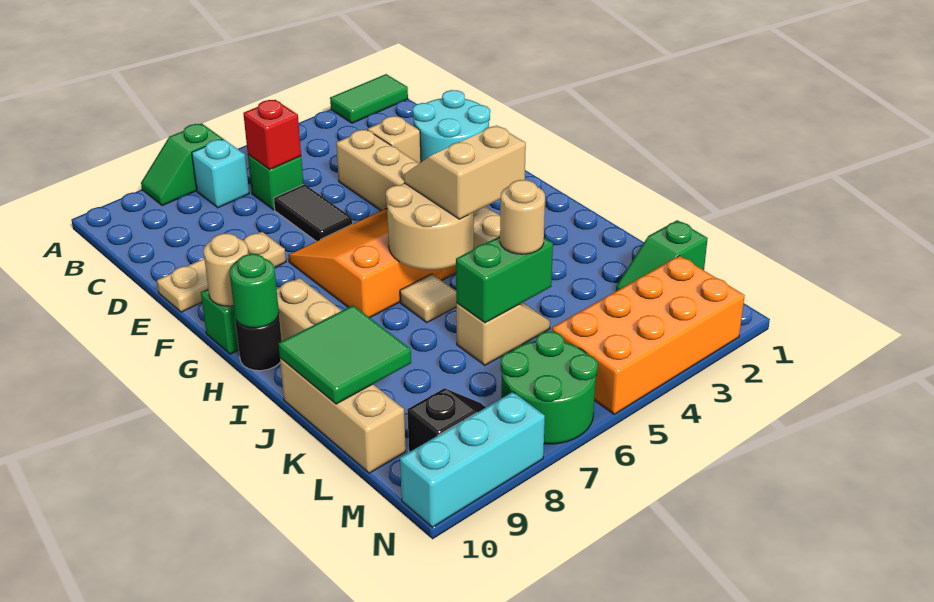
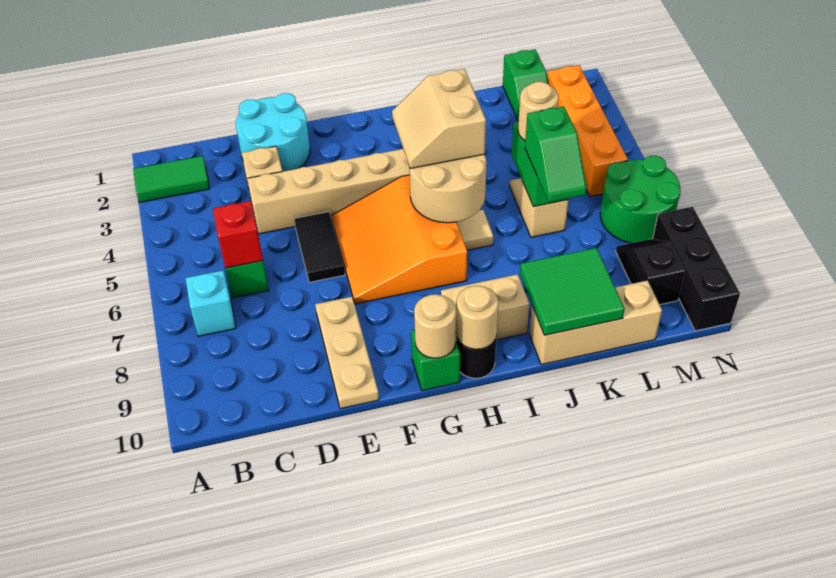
green 1x2 tile [330,74,408,123] -> green 1x2 tile turned to [133,156,210,202]
green 1x2 slope [141,123,223,206] -> green 1x2 slope moved to [525,107,587,202]
black 1x2 tile [274,184,352,241] -> black 1x2 tile turned to [294,212,345,282]
green 1x1 round brick [229,254,279,328] -> tan 1x1 round brick [456,286,498,349]
orange 2x4 brick [552,256,745,414] -> orange 1x4 brick [547,65,628,197]
cyan 1x3 brick [400,392,545,527] -> black 1x3 brick [653,207,740,331]

